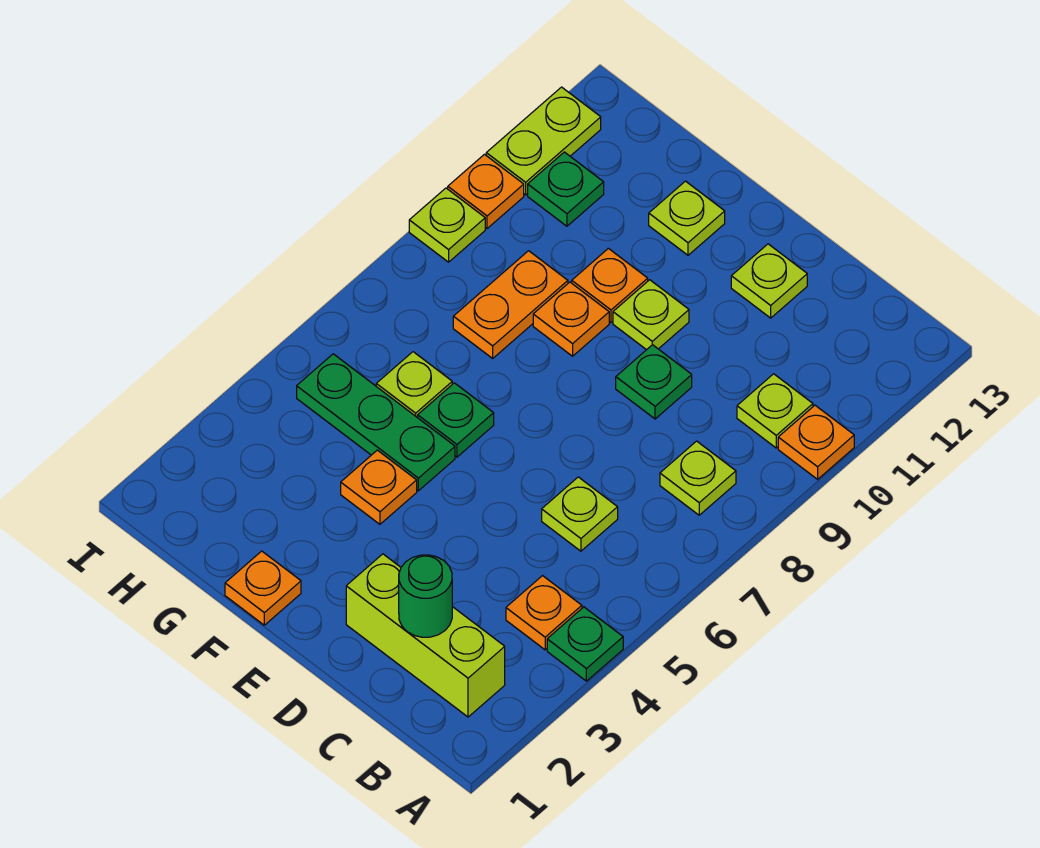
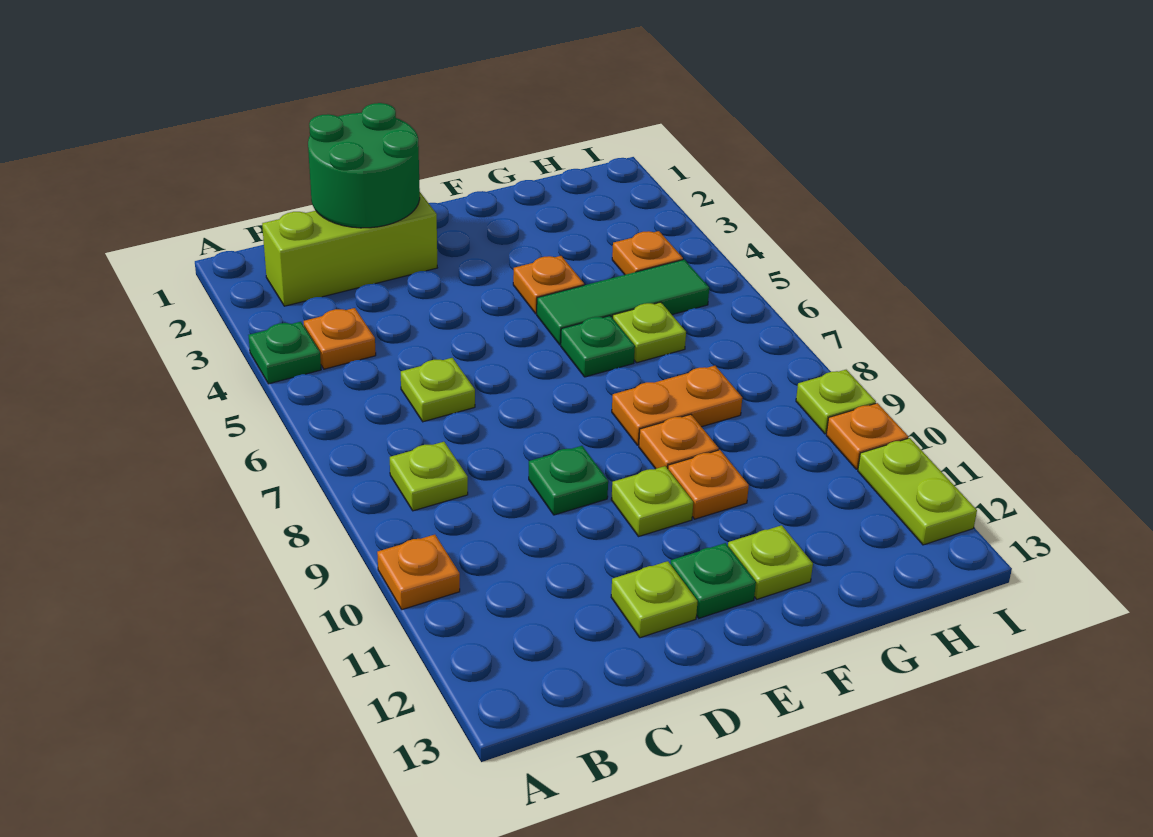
lime 1x1 plate [737,374,813,448] -> none
green 1x1 round brick [399,555,452,637] -> green 2x2 round brick [308,103,420,228]
orange 1x1 plate [225,551,301,625] -> orange 1x1 plate moved to [612,231,683,275]
green 1x3 plate [297,354,455,491] -> green 1x3 tile [537,260,709,345]
orange 1x2 plate [453,251,568,358] -> orange 1x2 plate turned to [612,366,742,445]
green 1x1 plate [528,152,604,226] -> green 1x1 plate moved to [671,543,756,618]

